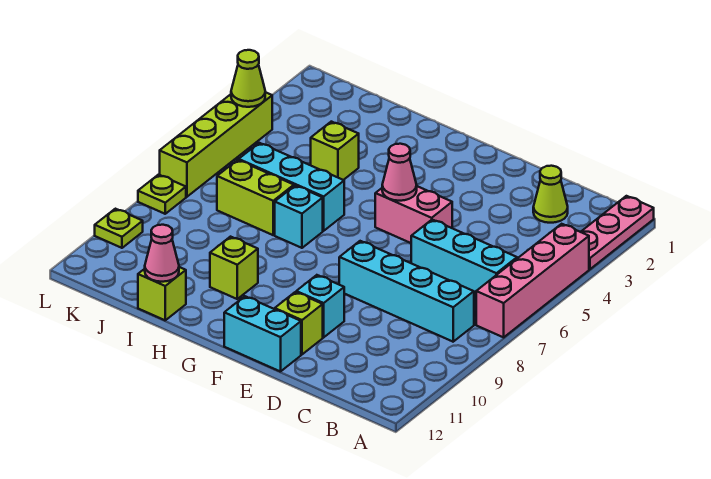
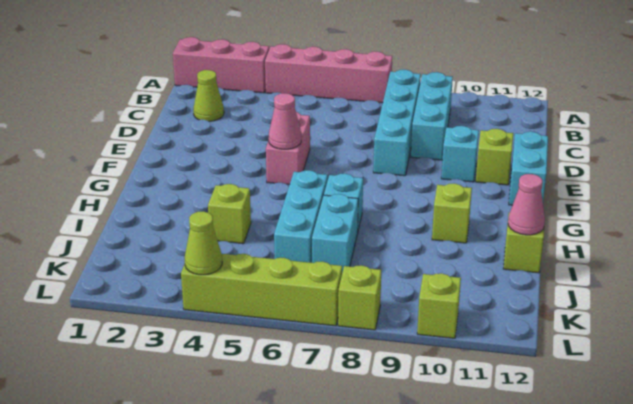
pink 1x3 plate [581,196,654,269] -> pink 1x3 brick [173,37,269,93]
cyan 1x3 brick [411,220,517,299] -> cyan 1x3 brick moved to [411,72,453,160]
lime 1x2 brick [217,160,294,235] -> cyan 1x2 brick [312,194,358,273]
lime 1x1 plate [138,175,186,214] -> lime 1x1 brick [338,265,381,330]
lime 1x1 plate [95,209,143,248] -> lime 1x1 brick [417,273,461,338]

